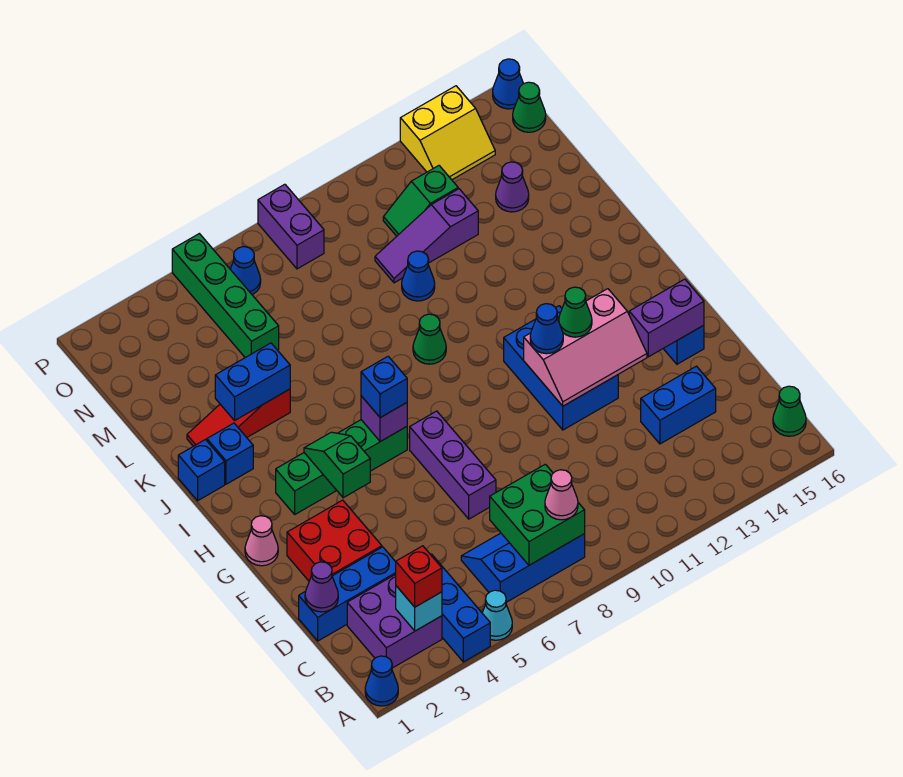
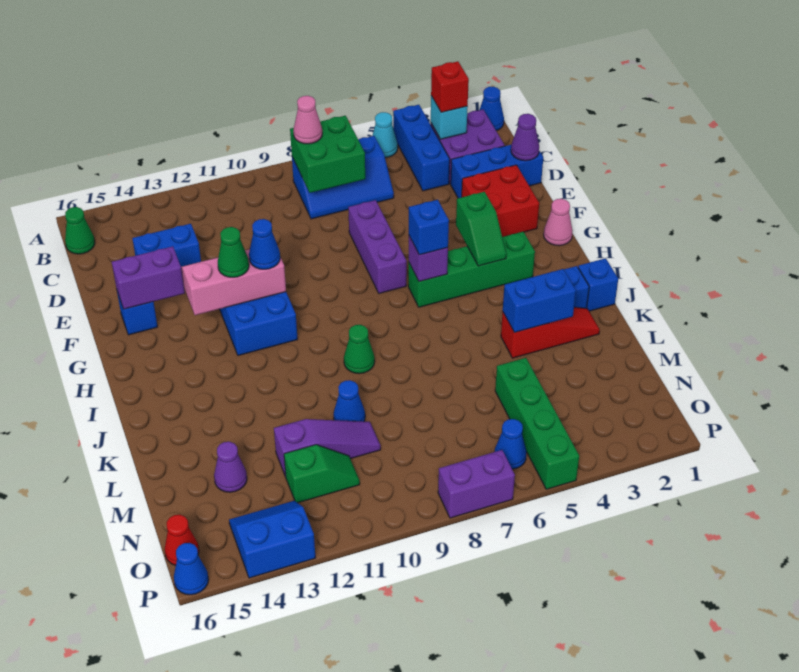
purple 1x2 brick [258,184,324,269] -> purple 1x2 brick turned to [438,450,515,518]
yellow 2x2 slope [400,86,495,180] -> blue 2x2 slope [229,501,315,578]
green 1x1 cone [513,82,546,132] -> red 1x1 cone [165,515,199,566]

